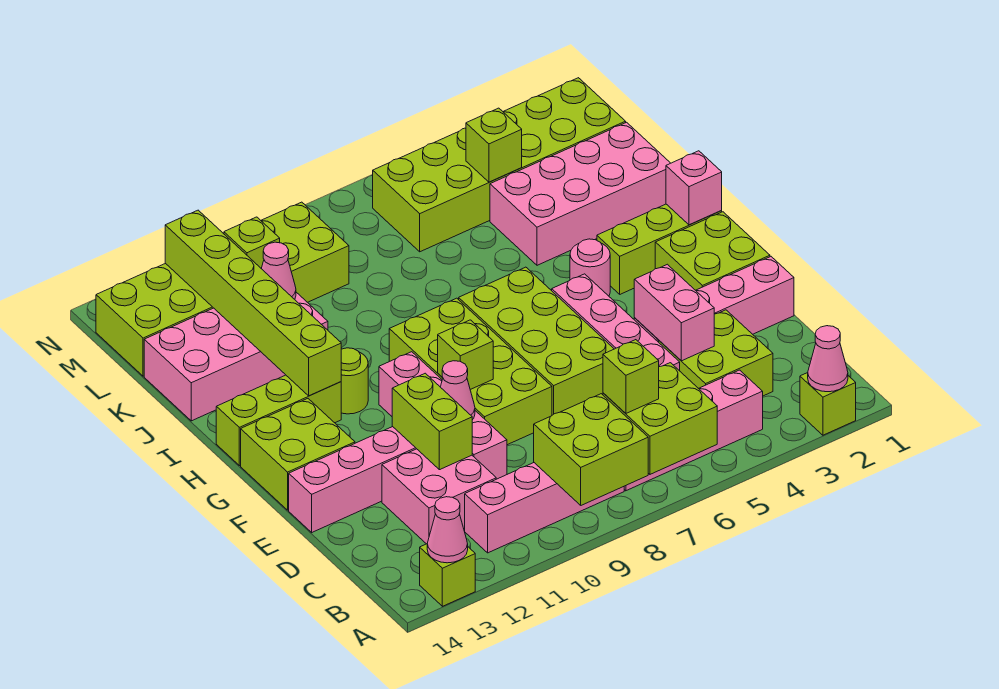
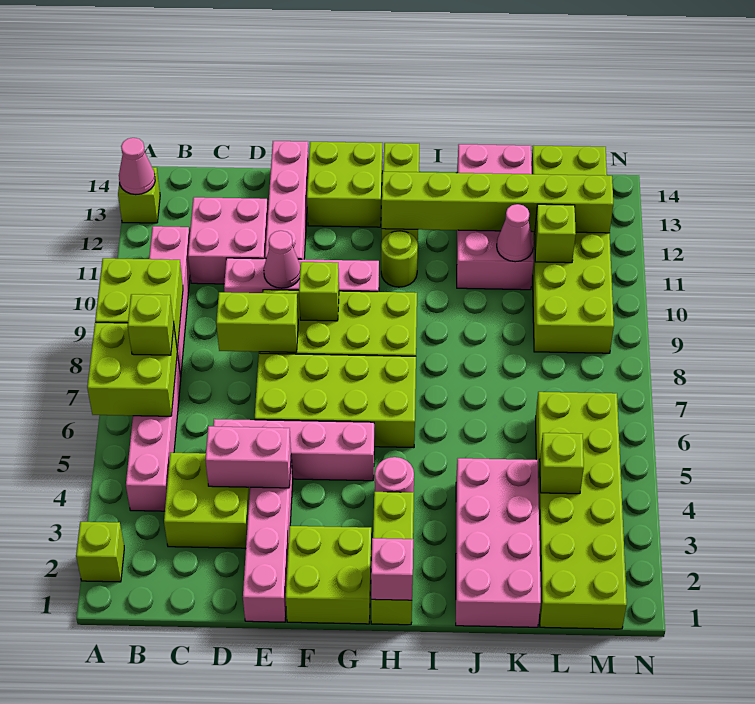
pink 1x1 cone [808,326,848,392] -> none
lime 1x2 brick [392,373,472,470] -> lime 1x2 brick moved to [216,292,298,352]

